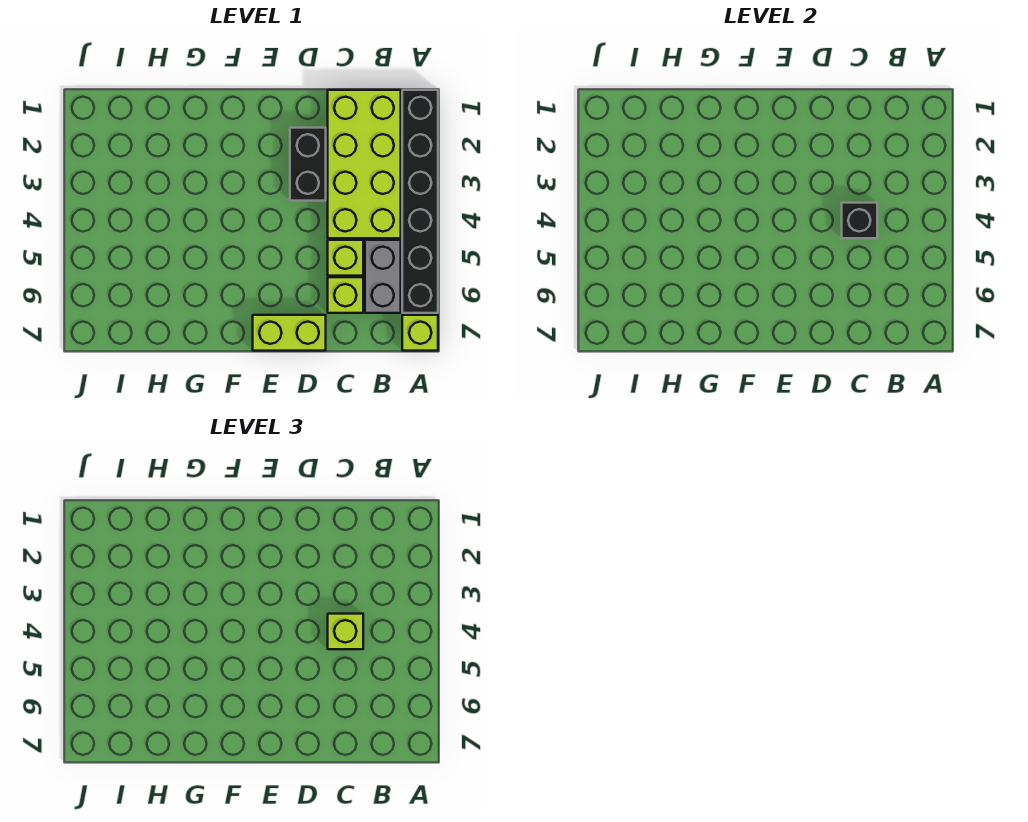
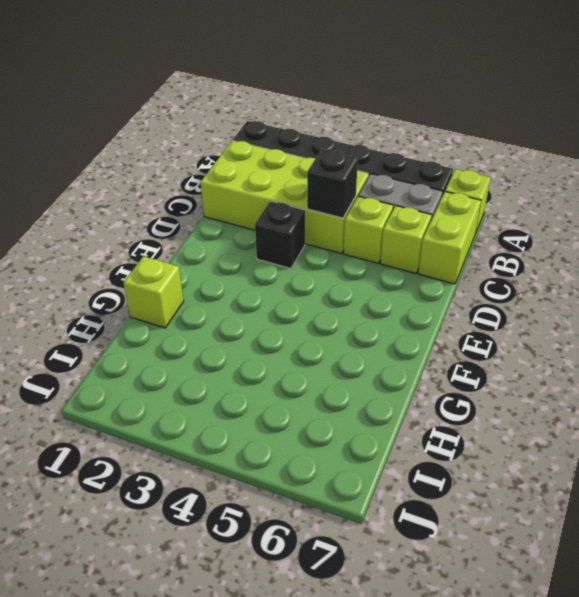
lime 1x1 brick [328,614,363,649] -> lime 1x1 brick moved to [123,256,184,328]
black 1x2 brick [290,128,326,201] -> black 1x1 brick [255,201,305,269]
lime 1x2 brick [253,315,326,351] -> lime 1x2 brick moved to [418,192,481,284]

